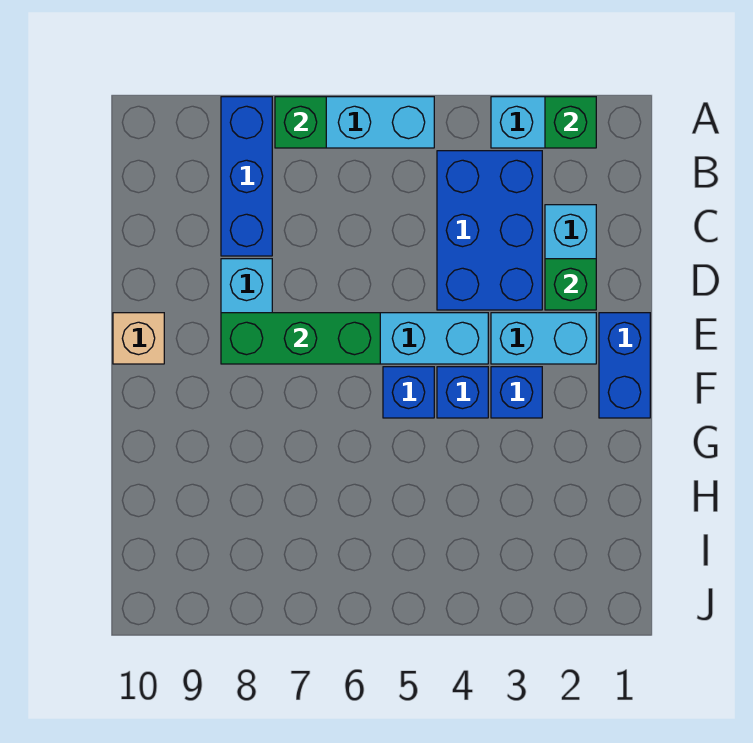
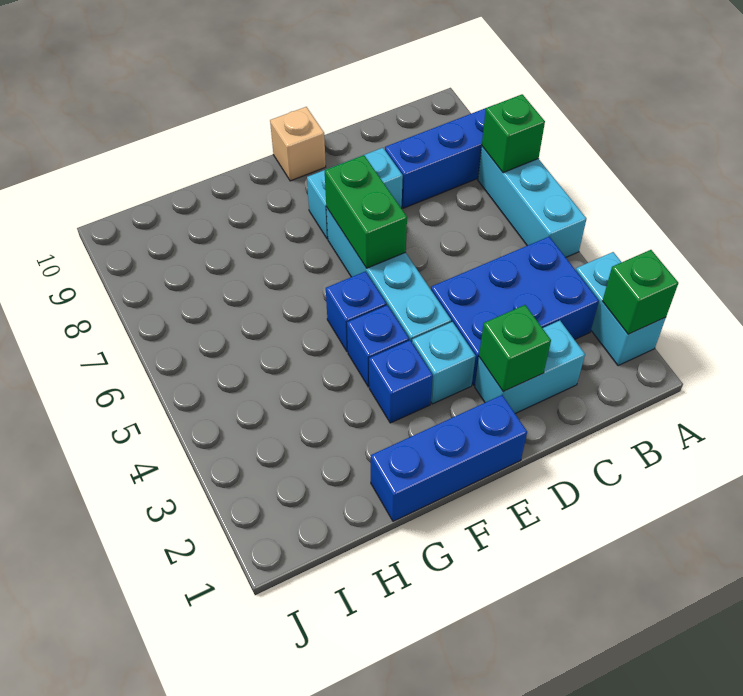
blue 1x2 brick [599,313,650,418] -> blue 1x3 brick [371,395,527,521]
cyan 1x2 brick [491,313,596,364] -> cyan 1x1 brick [412,322,476,404]
green 1x3 brick [221,313,380,364] -> green 1x2 brick [325,155,407,268]

